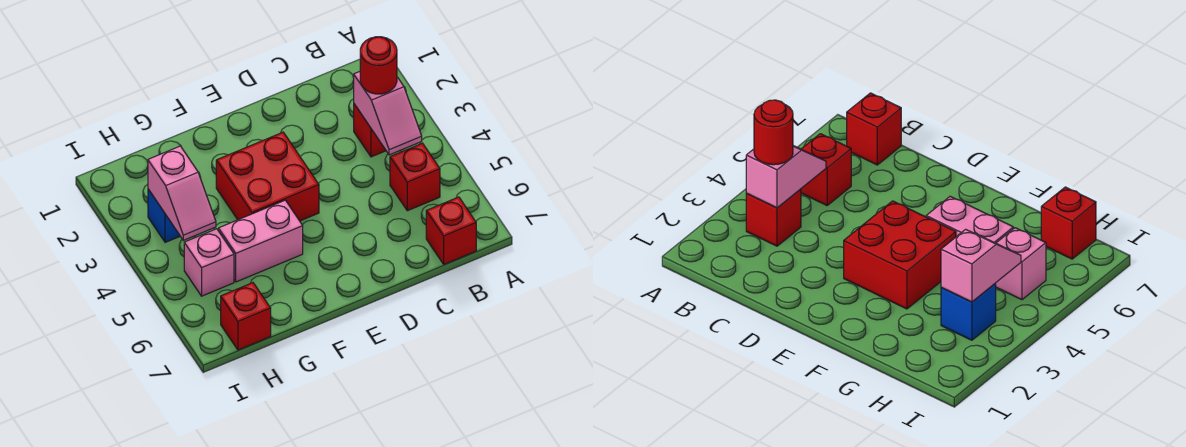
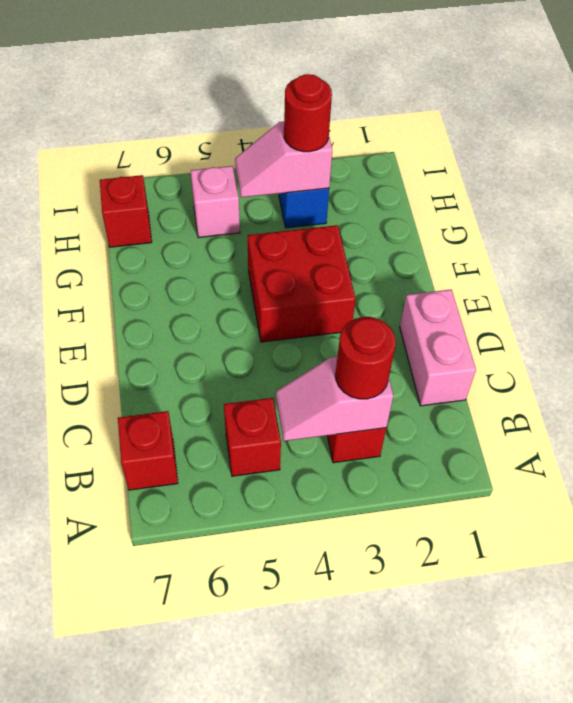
pink 1x2 brick [219,200,303,282] -> pink 1x2 brick moved to [400,290,476,406]
none -> red 1x1 round brick [284,74,332,152]

